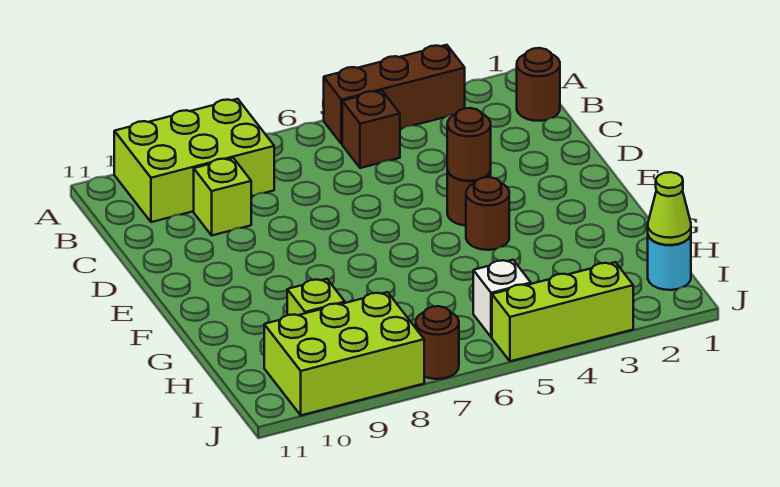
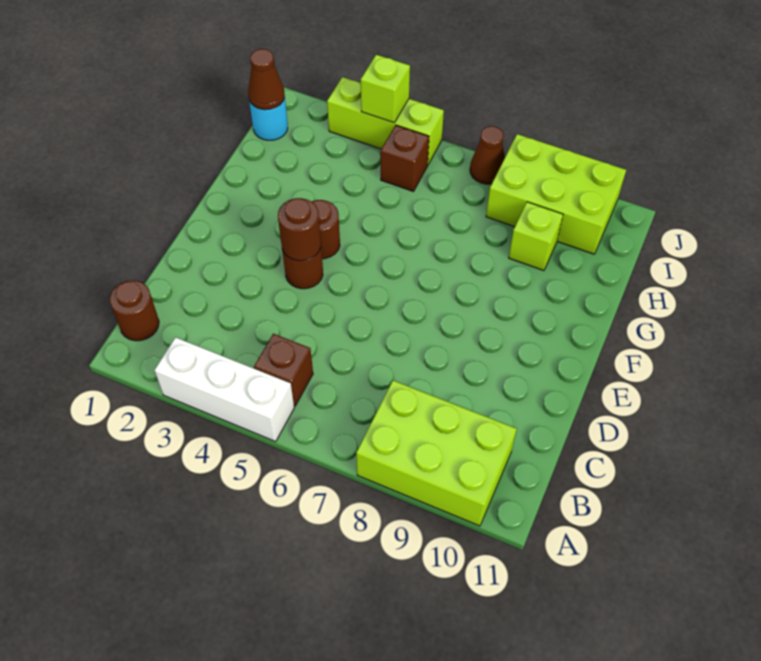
brown 1x3 brick [324,45,465,144] -> white 1x3 brick [155,337,294,442]
lime 1x1 brick [194,158,251,235] -> lime 1x1 brick moved to [361,55,410,123]
lime 1x1 cone [648,172,691,245] -> brown 1x1 cone [248,49,285,110]
white 1x1 brick [473,260,531,337] -> brown 1x1 brick [381,125,429,191]
brown 1x1 round brick [416,306,459,379] -> brown 1x1 cone [470,126,505,184]

